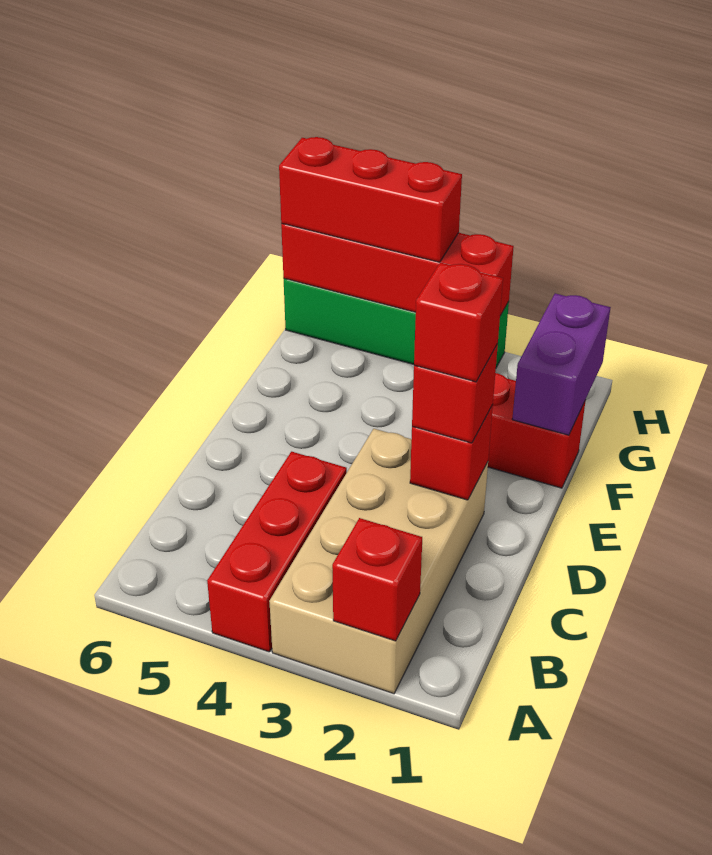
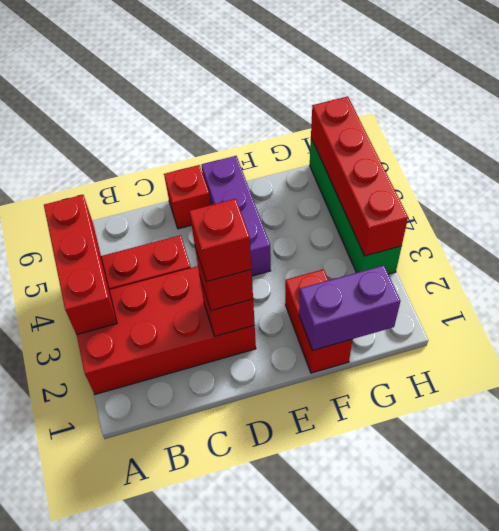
tan 2x4 brick [269,429,488,694] -> red 2x4 brick [77,266,256,394]
red 1x1 brick [332,518,422,641] -> red 1x1 brick moved to [164,165,211,229]
none -> purple 1x3 brick [202,156,271,276]
red 1x3 brick [279,137,462,262] -> red 1x3 brick moved to [44,195,117,335]

